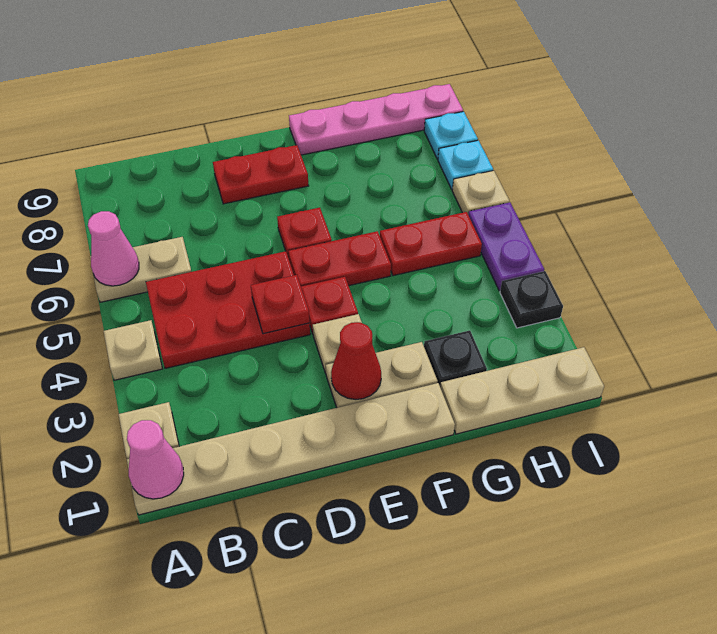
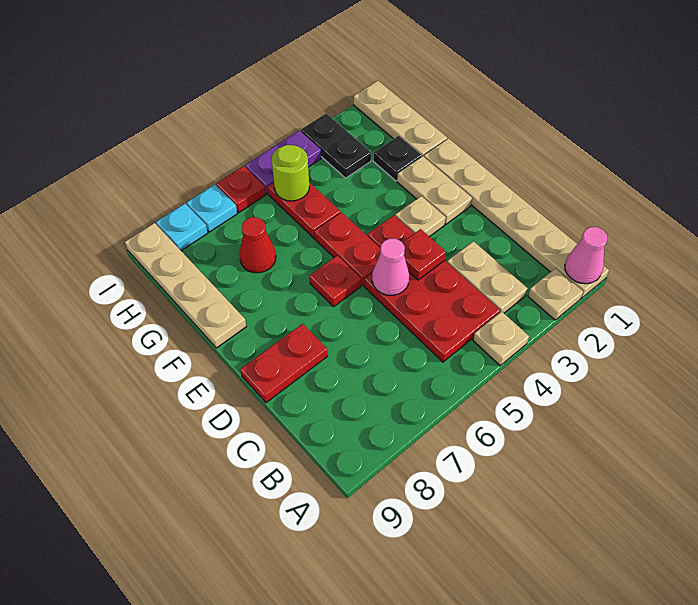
tan 1x2 plate [90,237,191,302] -> tan 1x2 plate moved to [447,241,527,313]
pink 1x1 cone [88,211,139,286] -> pink 1x1 cone moved to [372,238,409,295]
red 1x2 plate [213,145,309,204] -> red 1x2 plate turned to [241,324,328,403]
red 1x1 cone [331,322,381,399] -> red 1x1 cone moved to [239,217,276,273]
pink 1x4 plate [289,84,463,155] -> tan 1x4 plate [125,223,246,348]
none -> lime 1x1 round brick [272,145,309,201]
black 1x1 plate [500,271,563,328] -> black 1x2 plate [301,113,371,178]
tan 1x1 plate [452,171,509,214] -> red 1x1 plate [216,166,266,213]

